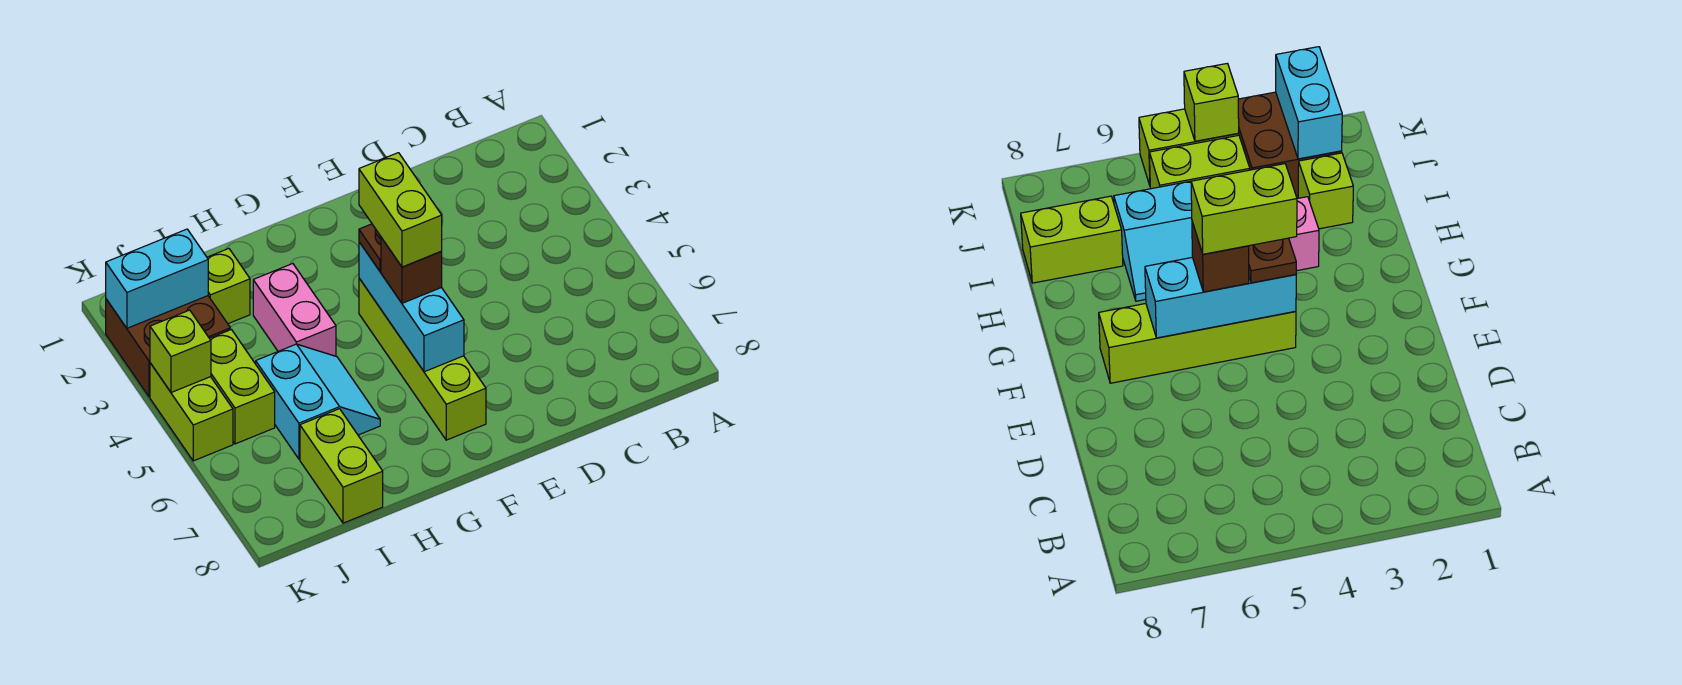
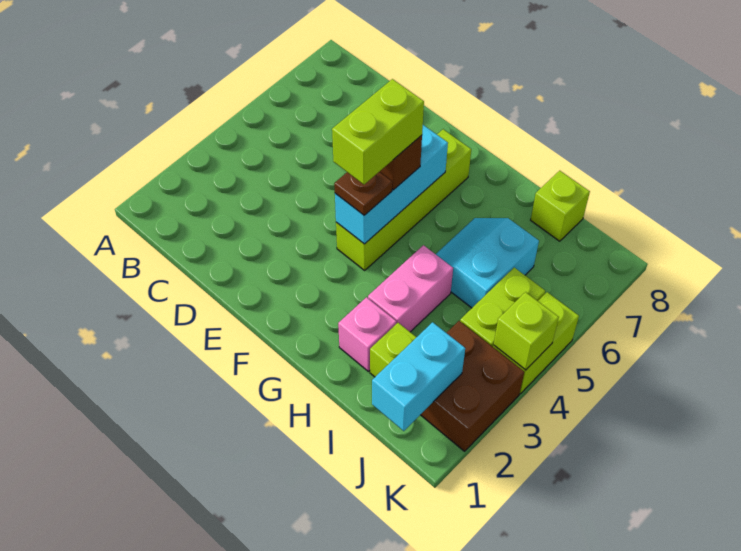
none -> pink 1x1 brick [338,297,396,371]
lime 1x2 brick [300,409,383,523] -> lime 1x1 brick [531,171,590,241]
cyan 1x2 brick [106,229,208,328] -> cyan 1x2 brick turned to [372,322,465,431]

